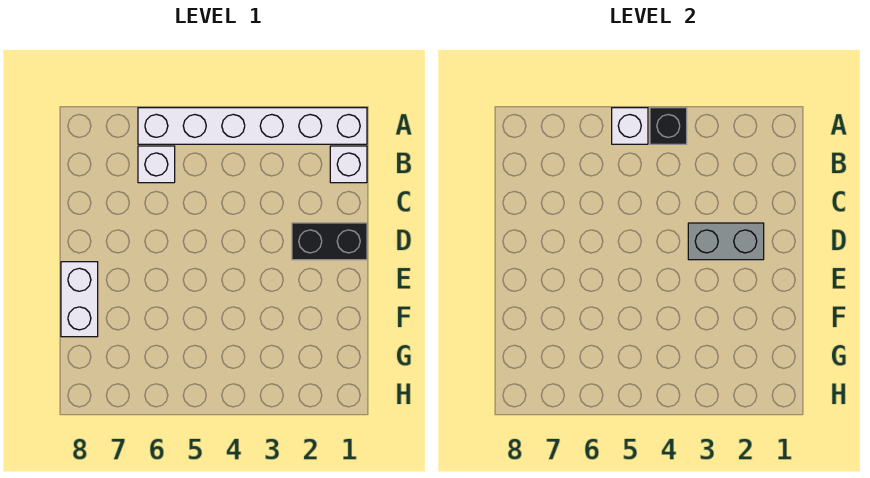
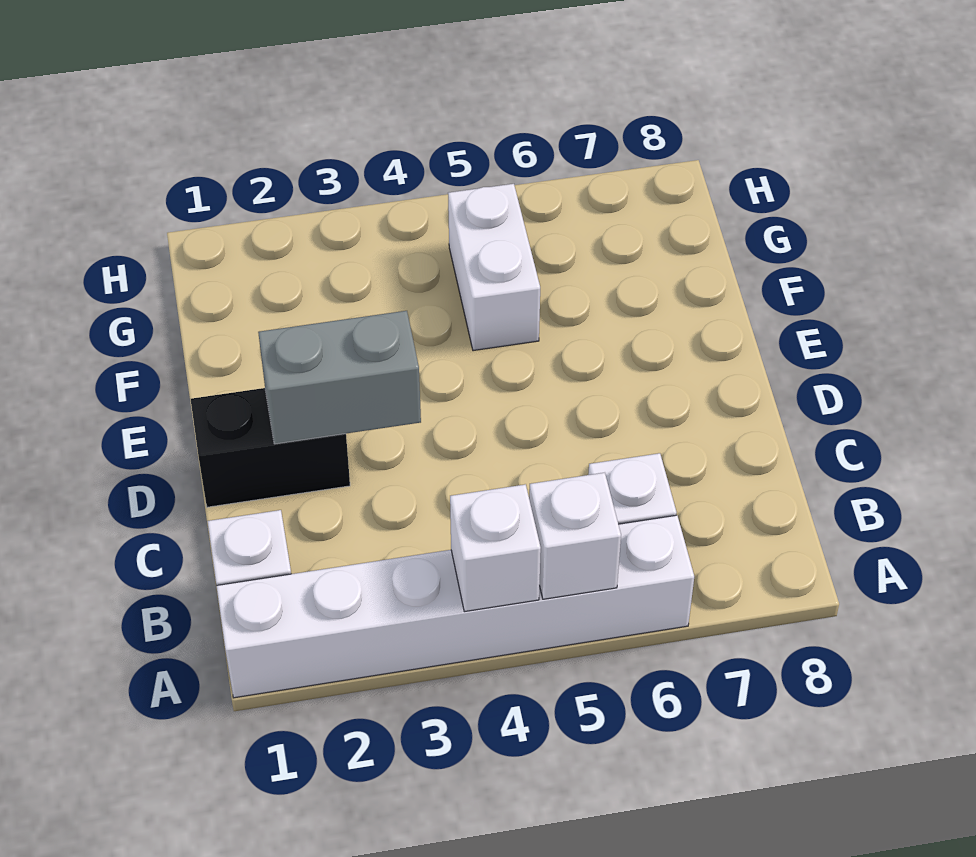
black 1x1 brick [650,108,687,144] -> white 1x1 brick [450,484,541,612]
white 1x2 brick [61,262,98,337] -> white 1x2 brick moved to [448,184,540,351]

